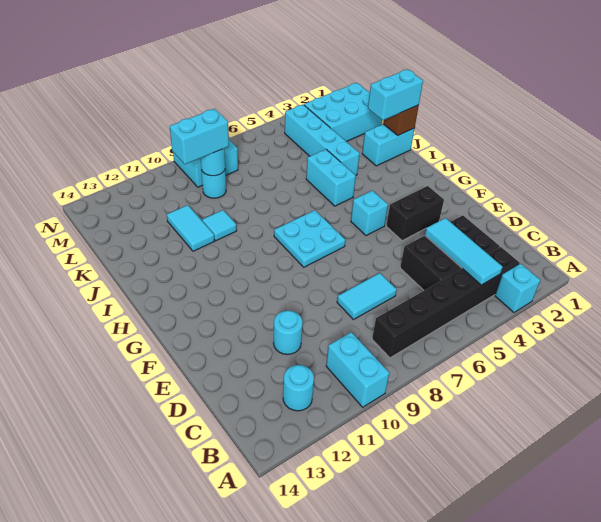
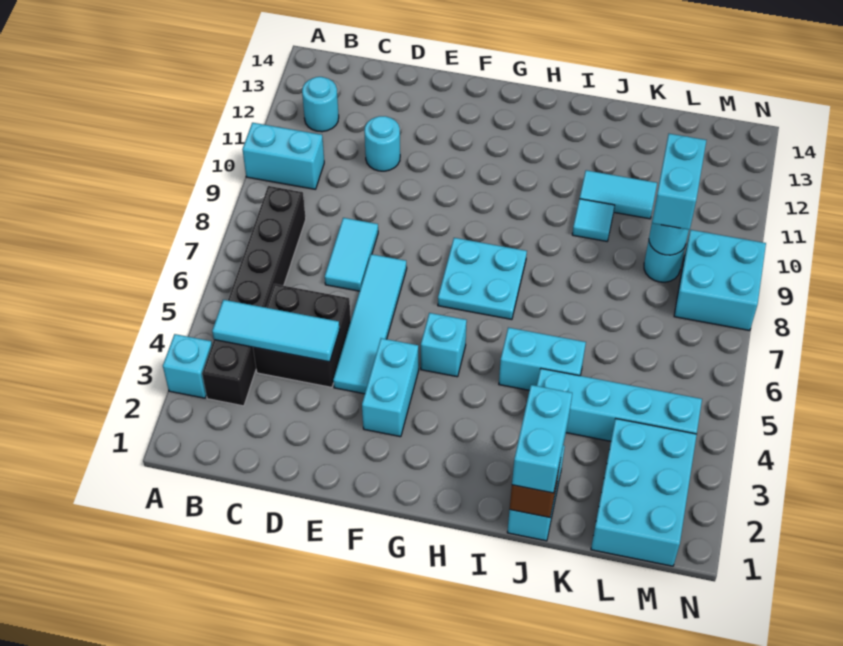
black 2x3 brick [400,215,500,290] -> black 2x2 brick [253,284,351,387]
none -> cyan 1x4 tile [333,254,407,394]
black 1x2 brick [386,186,444,241] -> cyan 1x2 brick [362,338,419,437]

